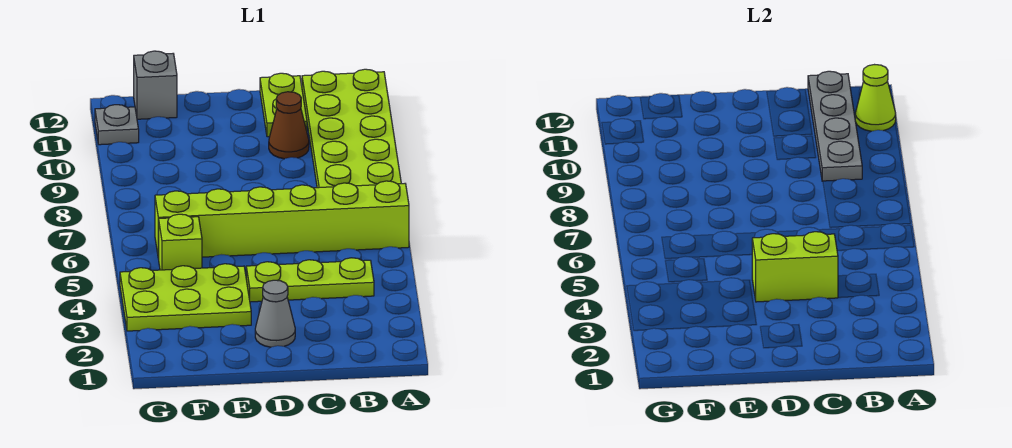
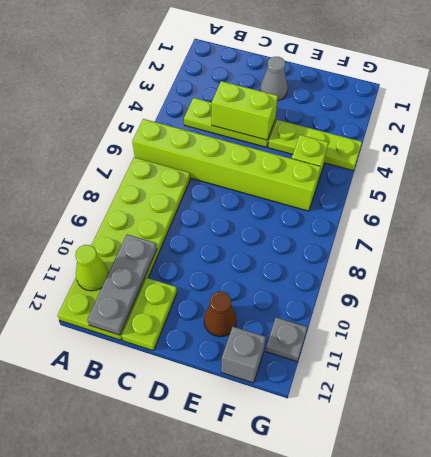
grey 1x4 plate [808,71,862,181] -> grey 1x3 plate [87,234,157,335]
brown 1x1 cone [269,92,309,159] -> brown 1x1 cone moved to [204,292,237,337]
lime 2x3 plate [120,264,251,331] -> lime 1x3 plate [268,120,362,171]

